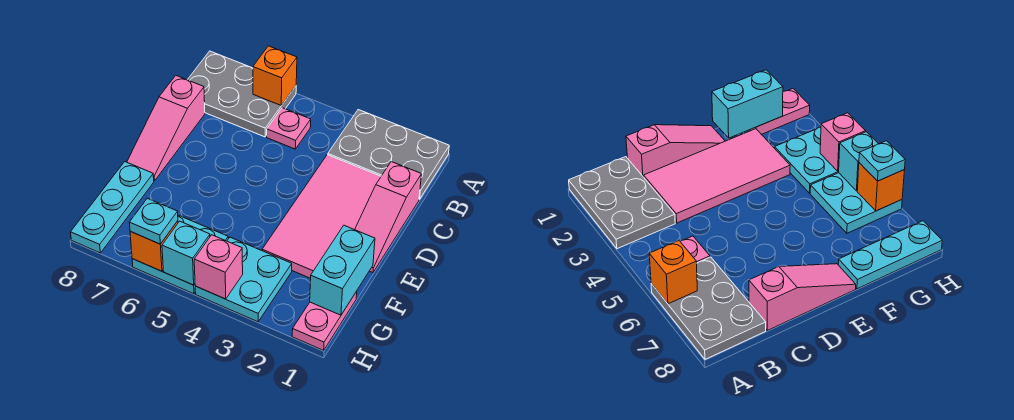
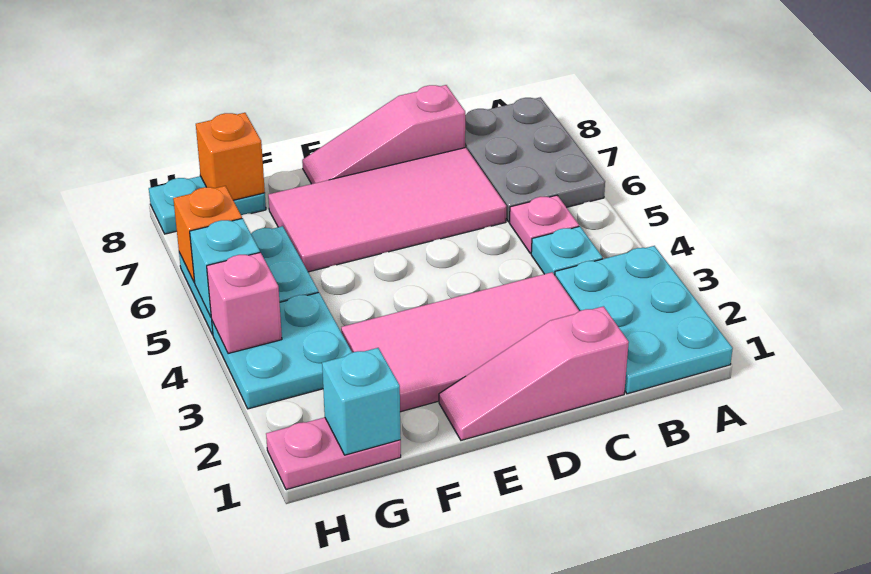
grey 2x3 plate [328,110,449,199] -> cyan 2x3 plate [555,246,733,394]
orange 1x1 brick [253,46,297,105] -> orange 1x1 brick moved to [196,113,265,200]
none -> pink 2x4 tile [268,148,507,272]
cyan 1x2 brick [310,226,375,315] -> cyan 1x1 brick [322,348,401,455]
cyan 1x3 plate [71,162,154,253] -> cyan 1x2 plate [149,176,266,234]
cyan 1x1 plate [129,198,178,244] -> cyan 1x1 plate moved to [531,226,603,275]

